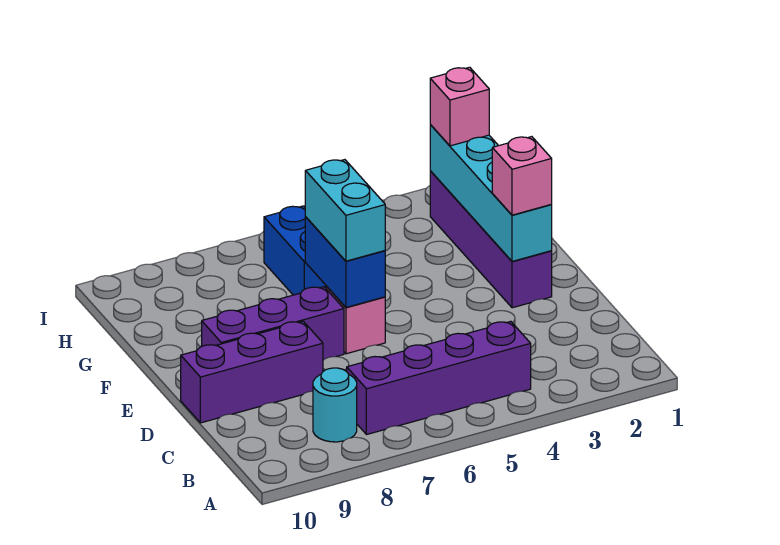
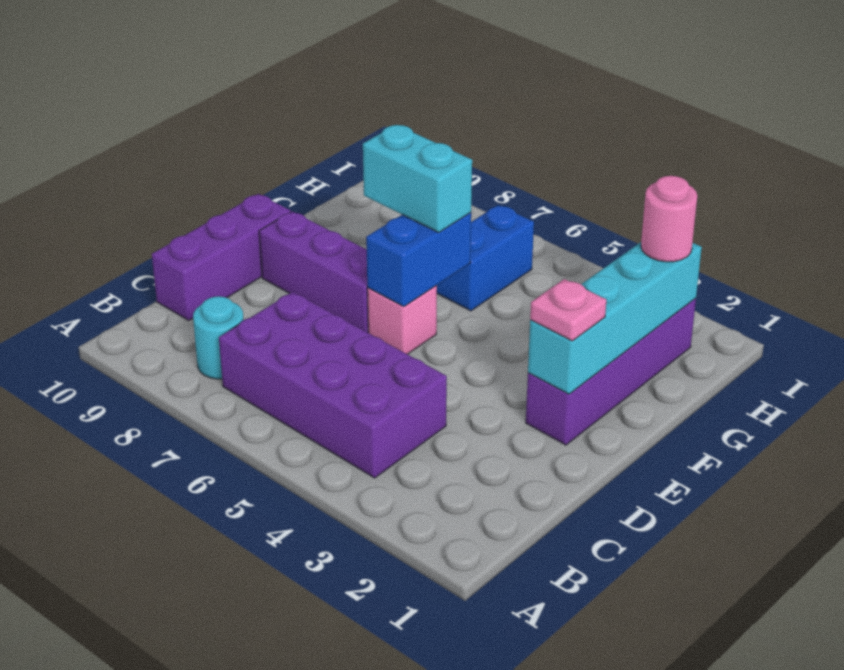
purple 1x4 brick [347,321,531,435] -> purple 2x4 brick [219,292,447,478]
purple 1x3 brick [181,321,323,423] -> purple 1x3 brick turned to [152,194,291,320]
pink 1x1 brick [492,137,552,215] -> pink 1x1 plate [530,279,606,341]
cyan 1x2 brick [305,160,385,261] -> cyan 1x2 brick turned to [363,125,472,232]
pink 1x1 brick [430,67,489,146] -> pink 1x1 round brick [641,176,697,262]

